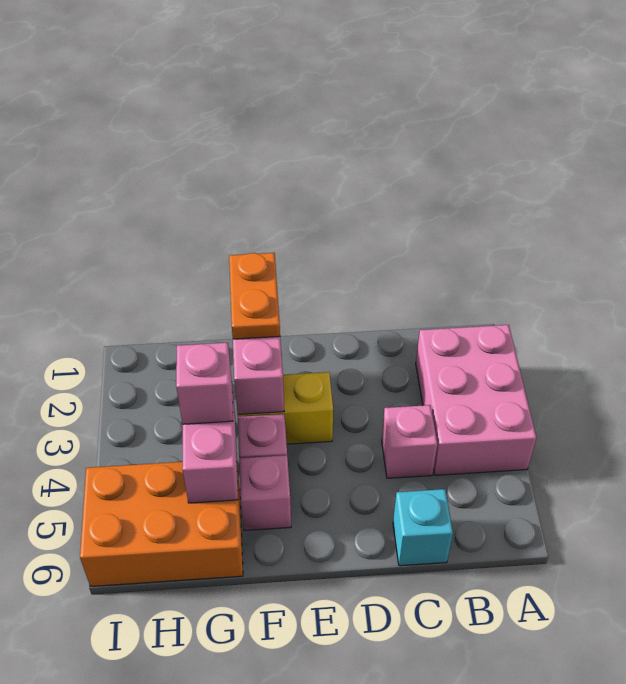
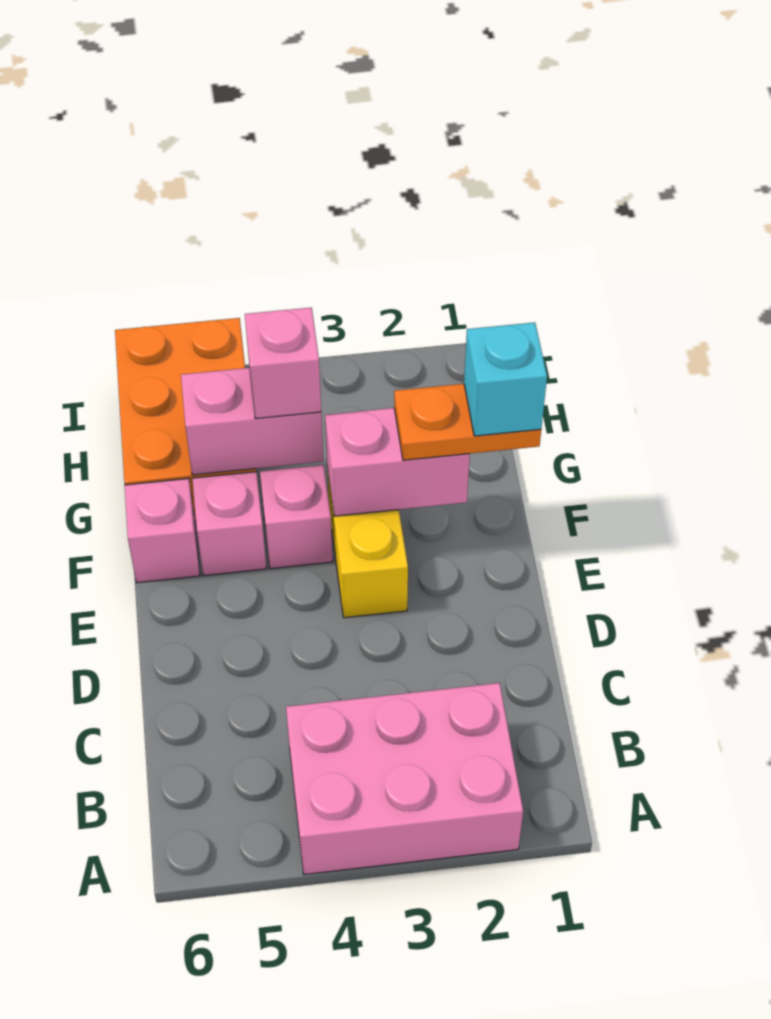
pink 1x1 brick [382,405,437,478] -> pink 1x1 brick moved to [124,478,200,583]
cyan 1x1 brick [393,489,453,566] -> cyan 1x1 brick moved to [464,322,547,436]

